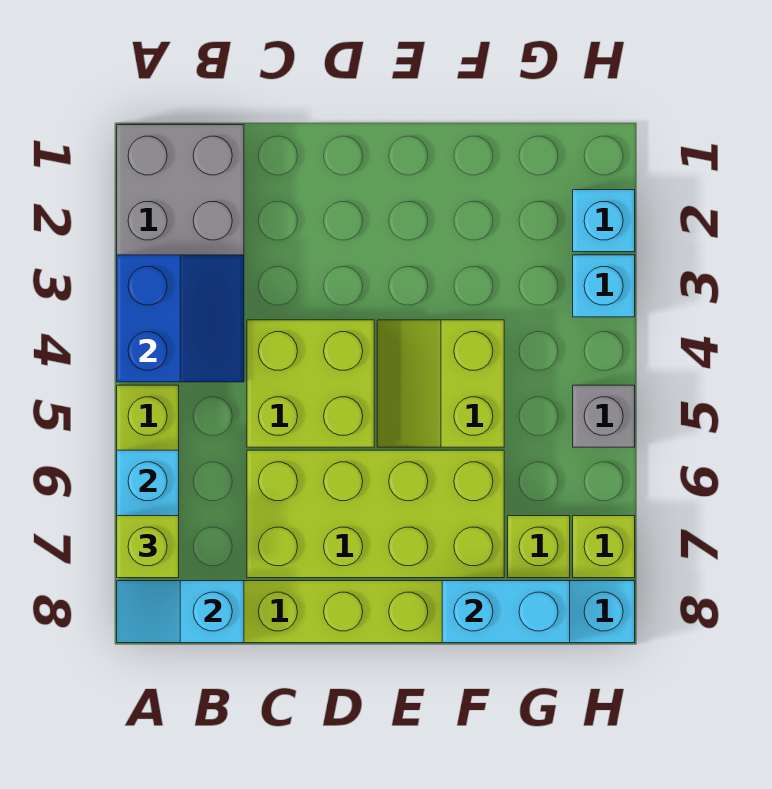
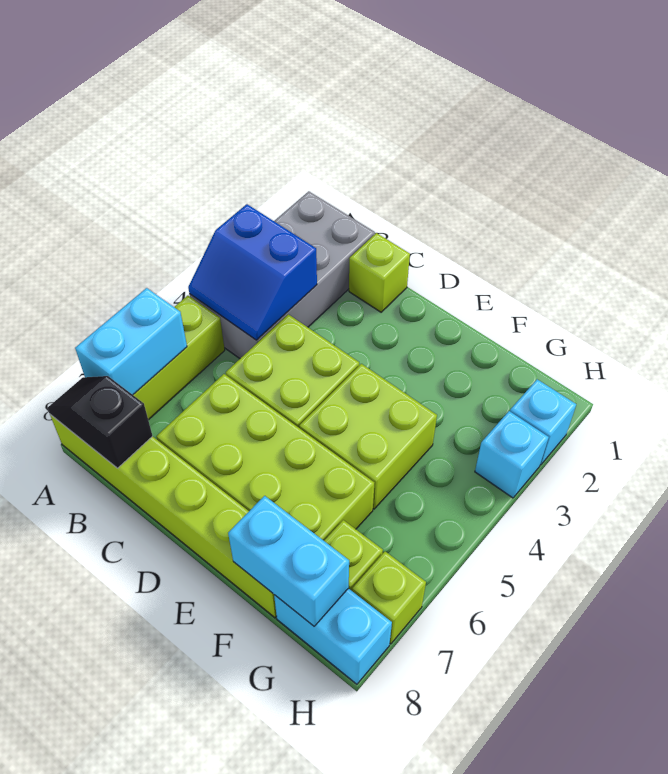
blue 2x2 slope [117,255,244,382] -> blue 2x2 slope turned to [188,204,317,340]
lime 1x1 brick [117,516,179,578] -> lime 1x1 brick moved to [349,233,410,312]
cyan 1x2 slope [117,581,244,643] -> black 1x2 slope [47,376,152,468]
lime 2x2 slope [377,320,504,447] -> lime 2x2 brick [299,364,437,509]
grey 1x1 brick [573,385,635,447] -> none

